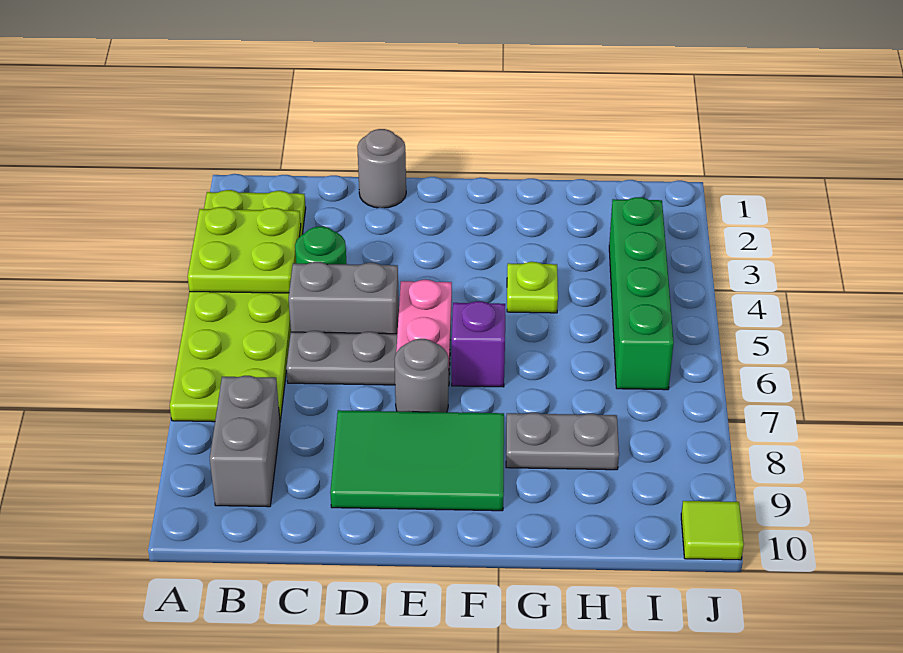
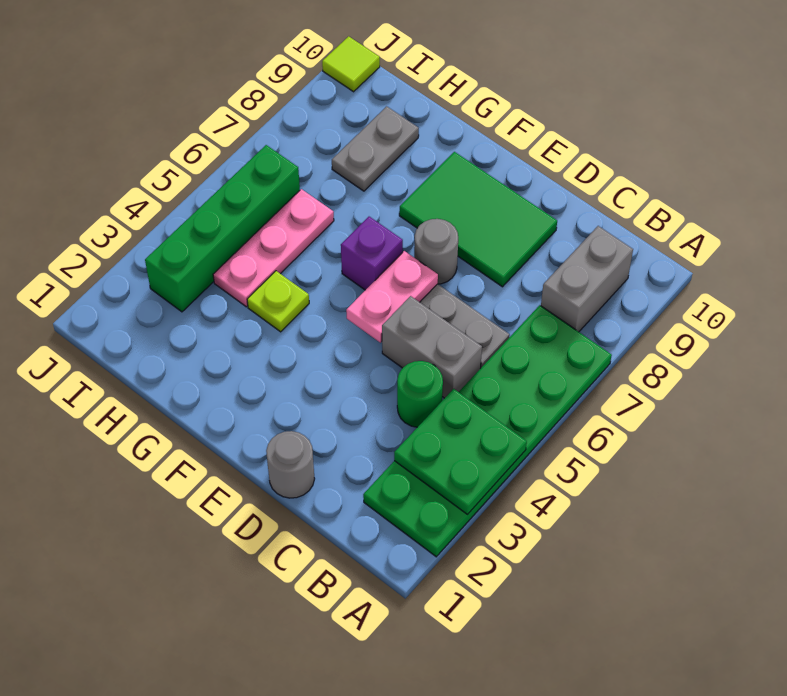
lime 2x6 plate [170,190,306,422] -> green 2x6 plate [363,305,612,557]
lime 2x2 plate [188,207,301,293] -> green 2x2 plate [394,389,527,515]
grey 1x2 plate [506,413,619,470] -> grey 1x2 plate turned to [332,106,419,191]
none -> pink 1x3 plate [213,189,334,307]

